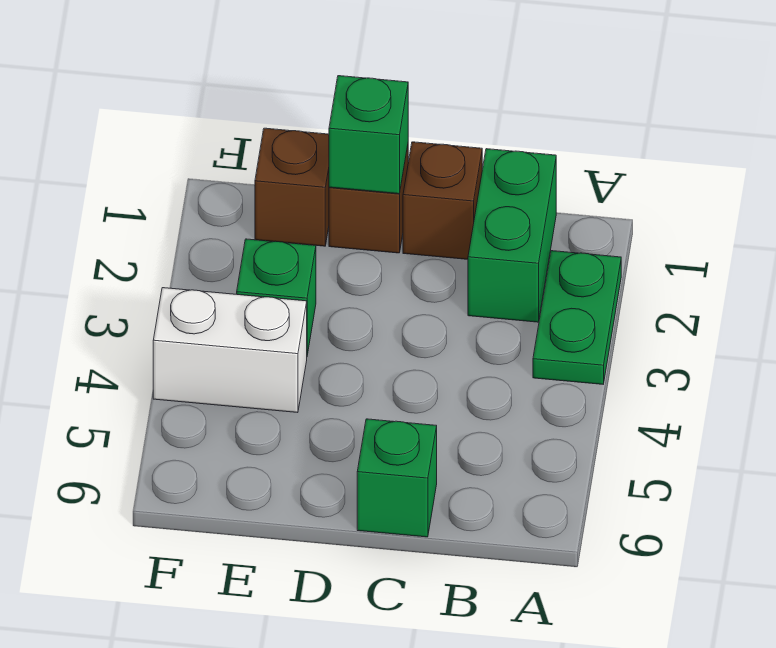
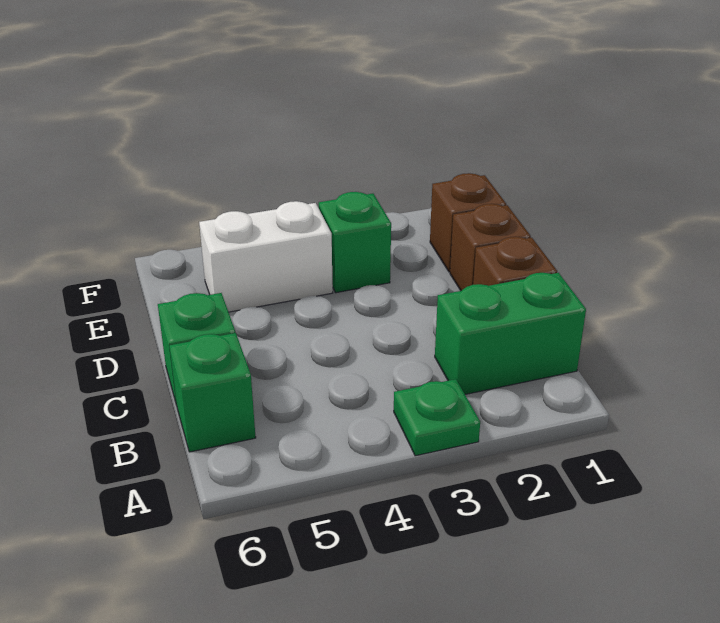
green 1x2 plate [533,251,621,384] -> green 1x1 plate [394,379,480,456]
green 1x1 brick [329,76,408,194] -> green 1x1 brick moved to [169,333,256,452]
white 1x2 brick [153,288,307,413] -> white 1x2 brick turned to [199,201,333,312]

